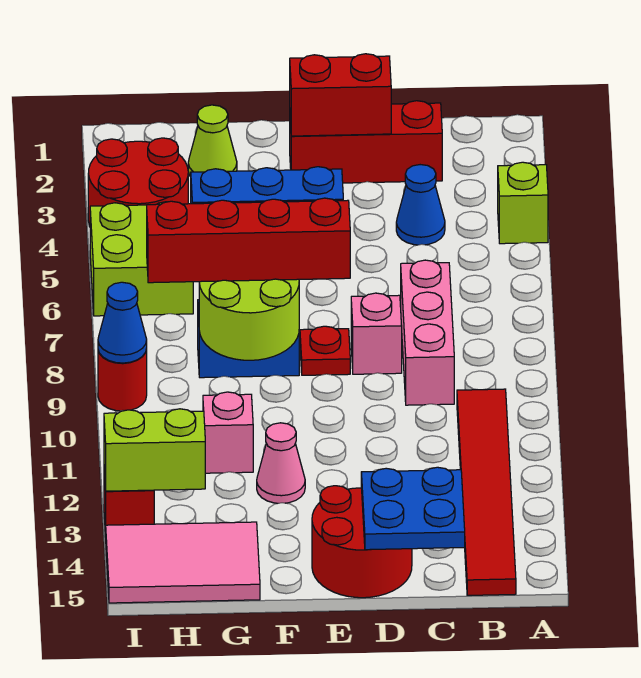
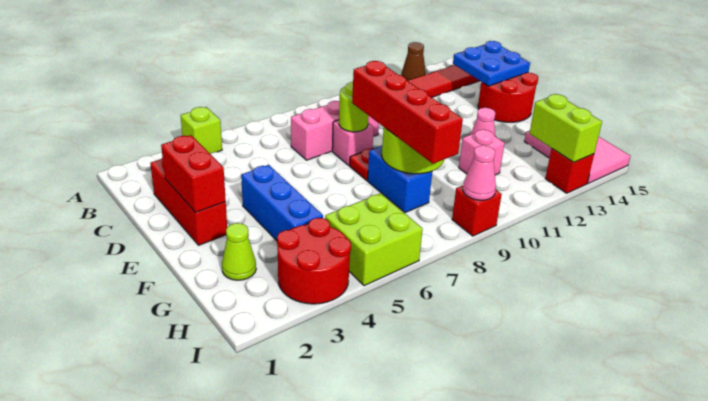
none -> brown 1x1 cone [401,42,426,81]
blue 1x1 cone [396,165,445,245] -> none
none -> lime 1x1 round brick [339,82,369,132]
red 1x1 round brick [98,349,147,411] -> red 1x1 brick [452,185,502,236]
blue 1x1 cone [98,282,147,363] -> pink 1x1 cone [463,146,496,200]

